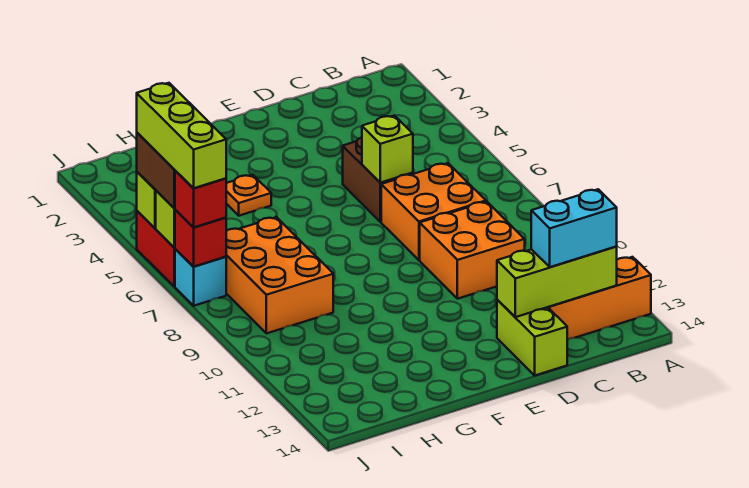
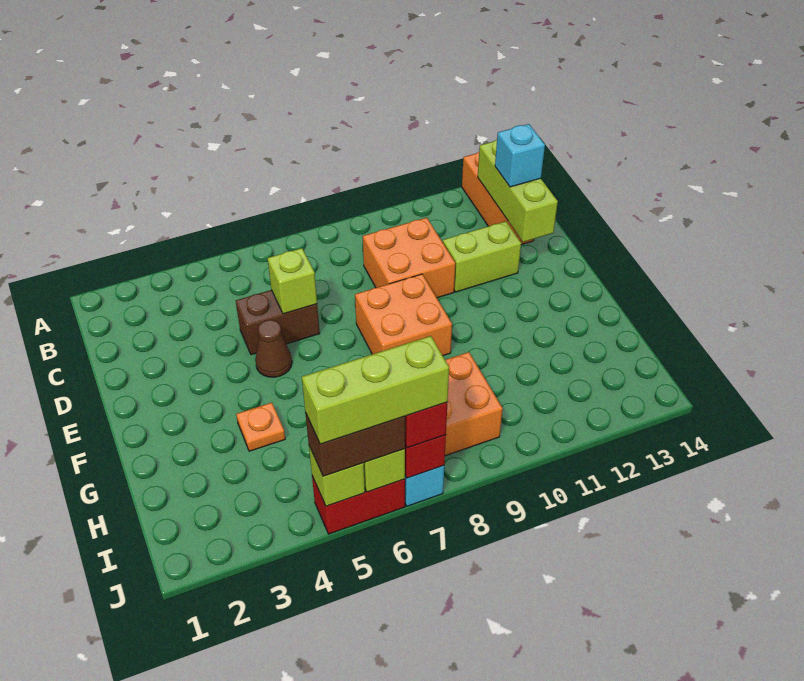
cyan 1x2 brick [531,189,617,267] -> cyan 1x1 brick [495,124,545,187]
orange 2x2 brick [381,163,486,260] -> orange 2x2 brick moved to [355,274,452,356]
lime 1x2 brick [497,300,567,375] -> lime 1x2 brick moved to [443,221,521,292]
none -> brown 1x1 cone [255,320,292,377]

